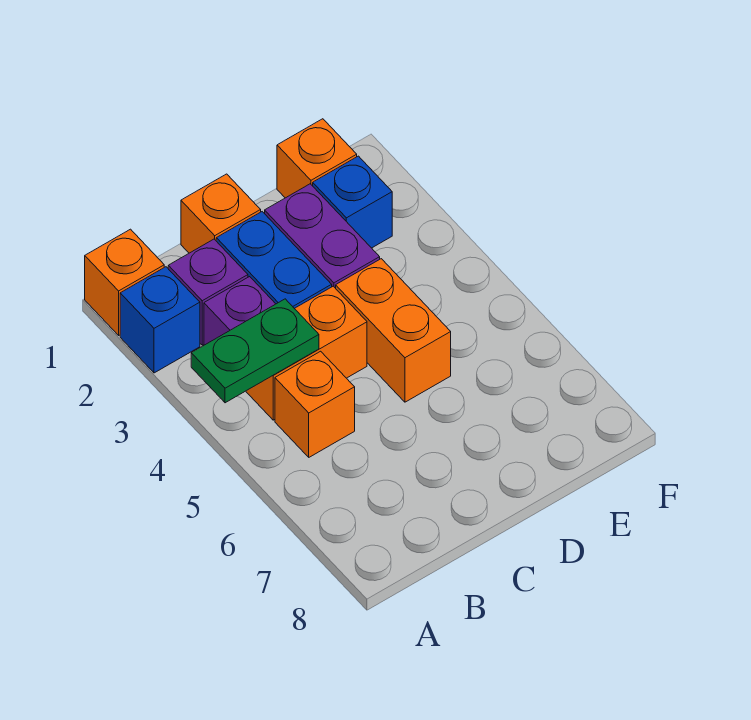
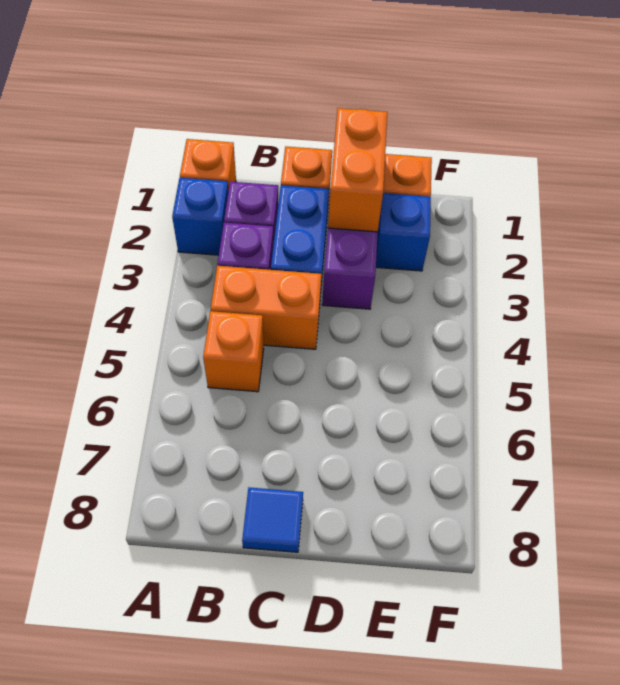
green 1x2 plate [191,299,319,403] -> none
none -> blue 1x1 tile [242,487,303,552]
orange 1x2 brick [336,259,451,402] -> orange 1x2 brick moved to [328,108,387,232]

